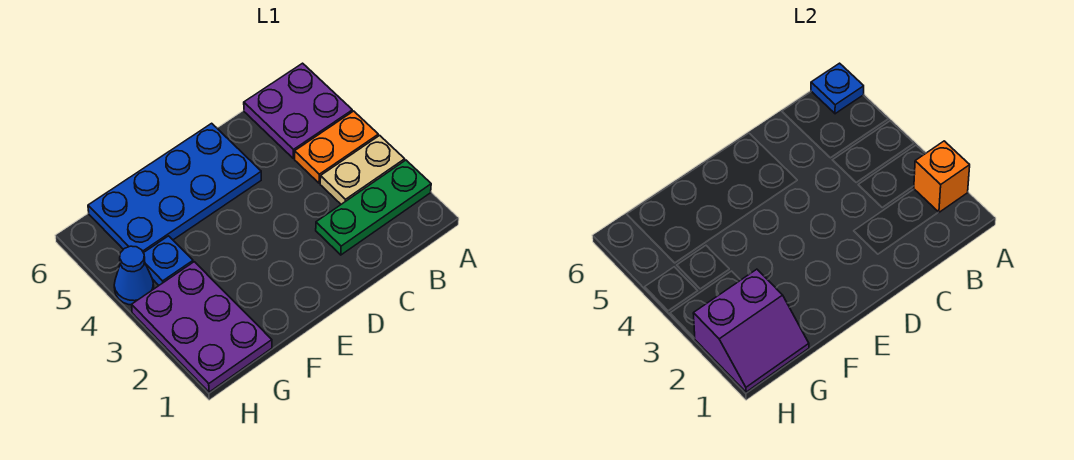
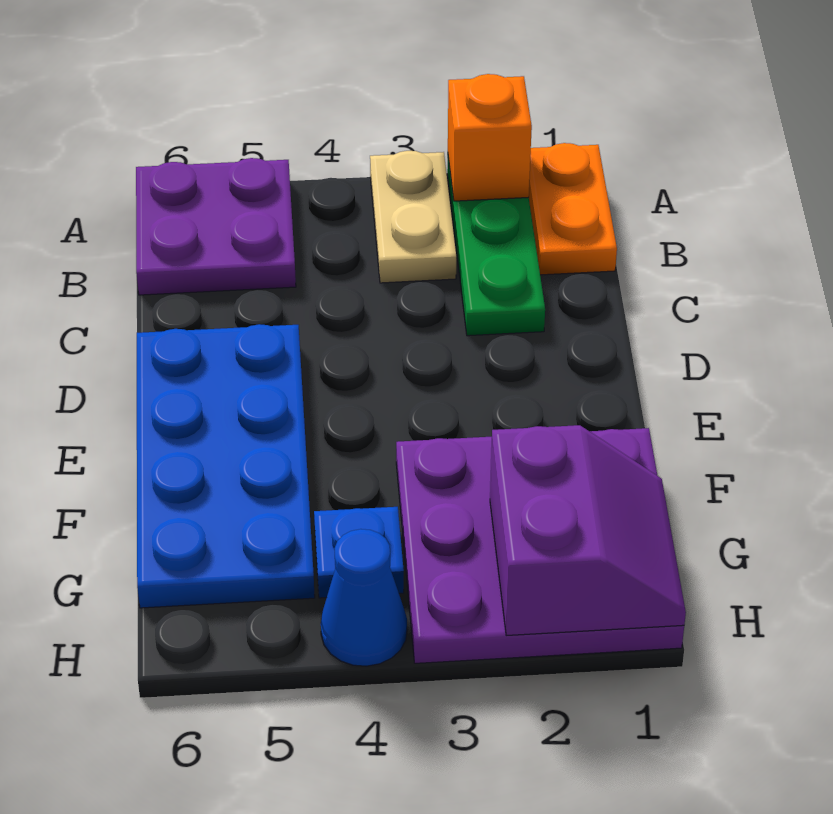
orange 1x2 plate [295,111,378,183] -> orange 1x2 plate moved to [529,143,617,275]
blue 1x1 plate [811,63,864,114] -> none
purple 2x3 plate [132,262,272,392] -> purple 3x3 plate [396,428,684,663]

